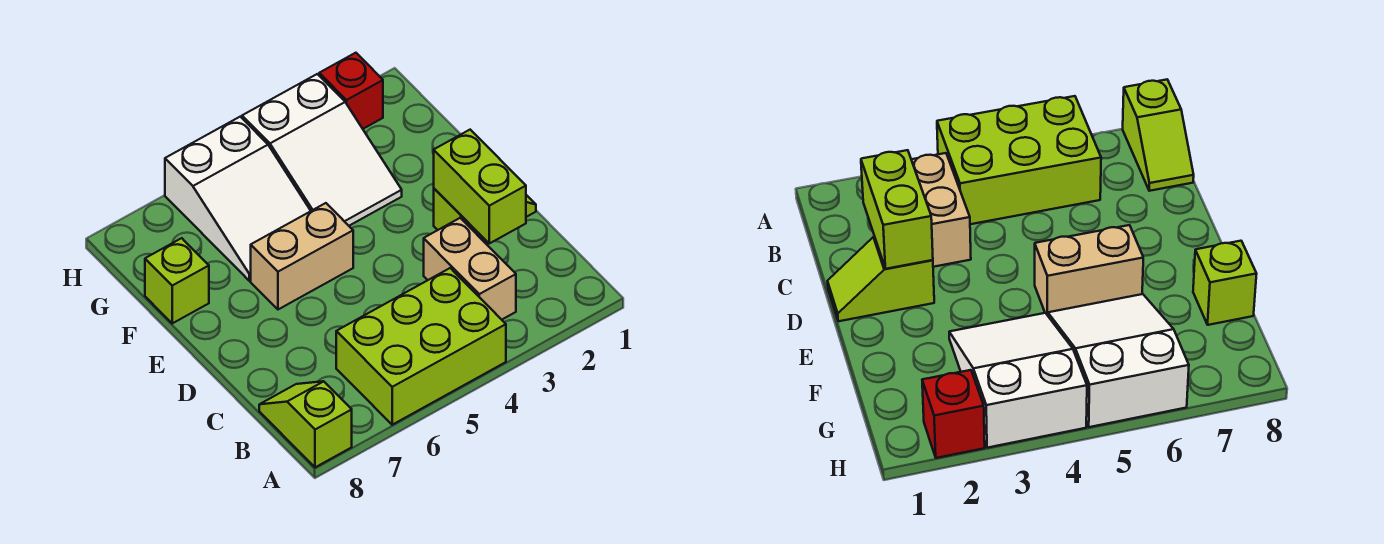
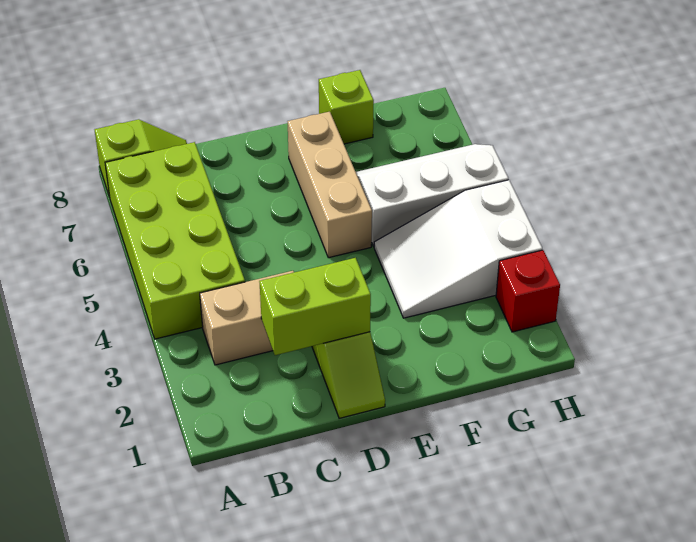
lime 2x3 brick [336,268,506,425] -> lime 2x4 brick [105,142,245,339]
tan 1x2 brick [251,203,353,309] -> tan 1x3 brick [288,112,372,258]
white 2x3 slope [165,117,311,281] -> white 2x3 slope turned to [356,144,508,246]

